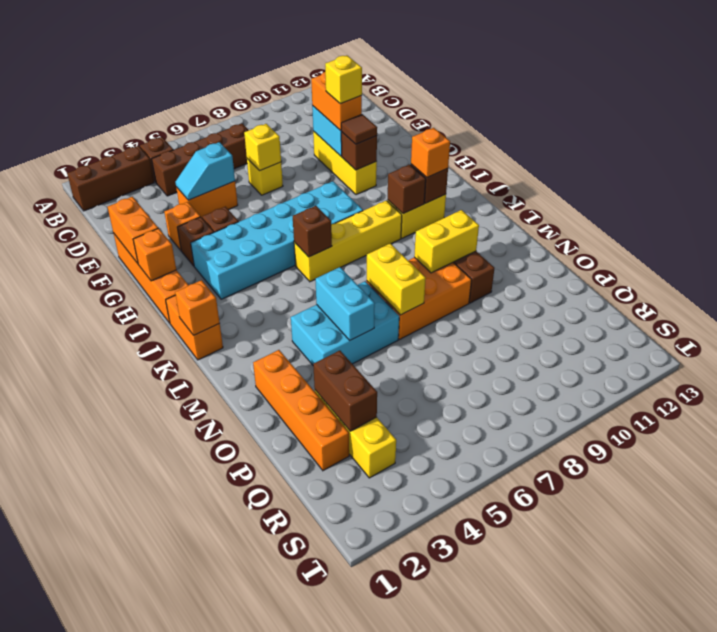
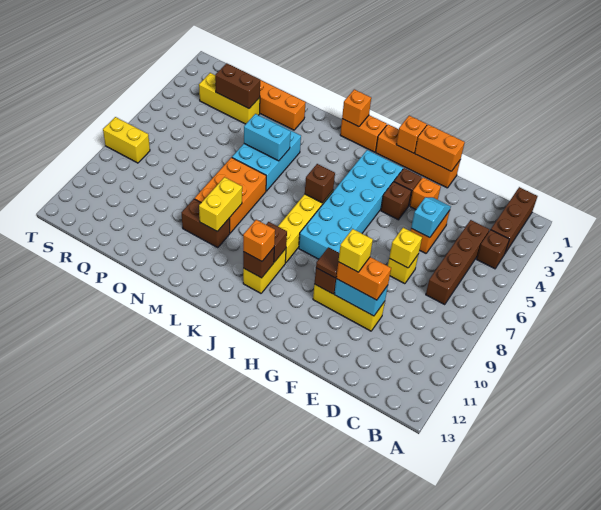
yellow 1x2 brick [367,243,426,315] -> yellow 1x2 brick moved to [103,117,150,163]

